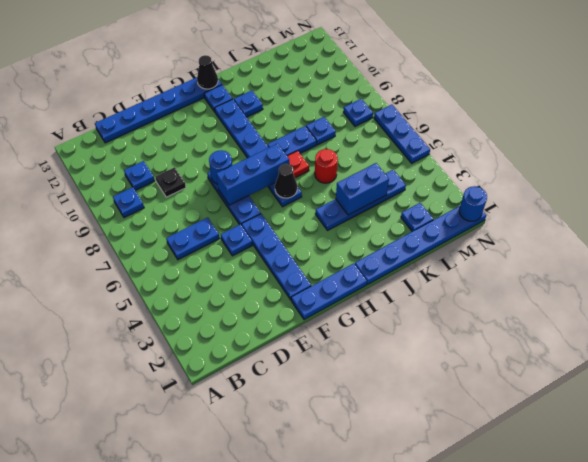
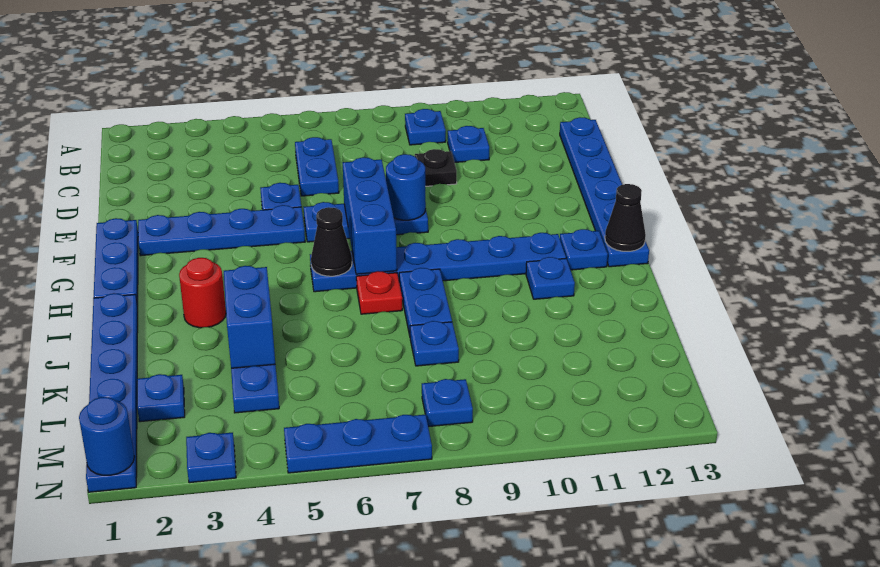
red 1x1 round brick [315,149,338,183] -> red 1x1 round brick moved to [179,258,226,328]
none -> blue 1x1 plate [186,433,236,483]

